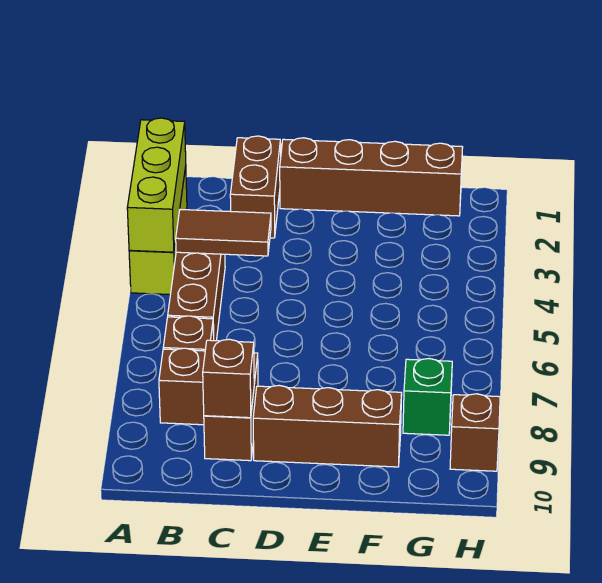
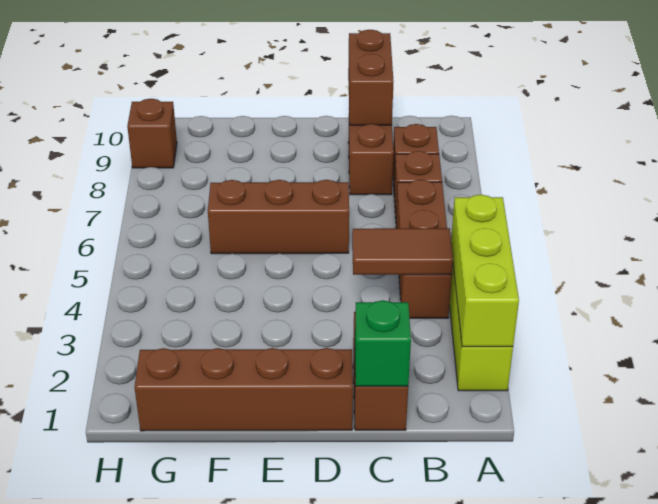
brown 1x1 brick [203,339,254,418] -> brown 1x2 brick [348,30,393,125]
brown 1x3 brick [253,385,402,467] -> brown 1x3 brick moved to [208,180,349,254]
green 1x1 brick [403,359,452,435] -> green 1x1 brick moved to [355,300,411,386]

